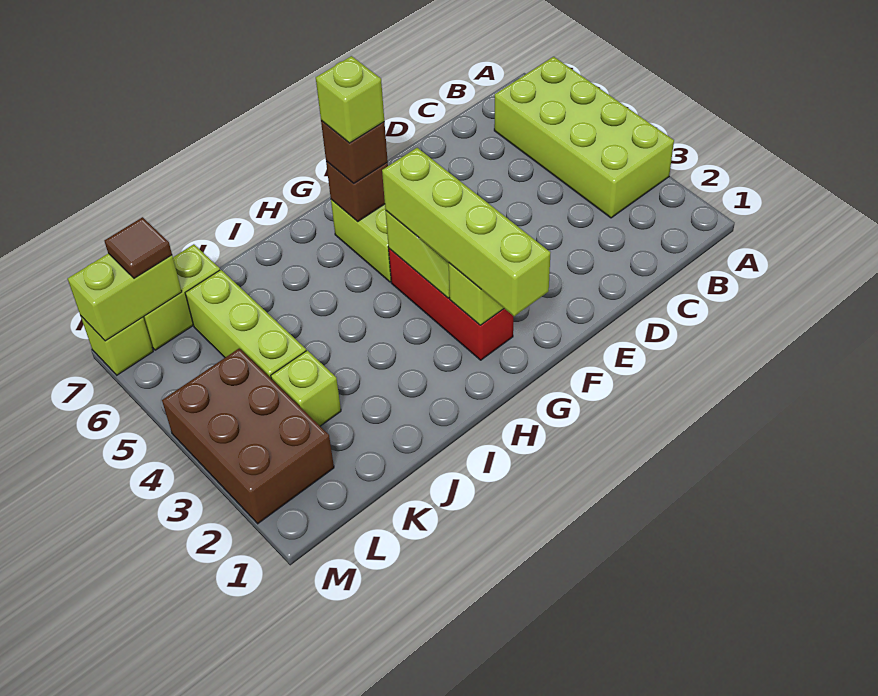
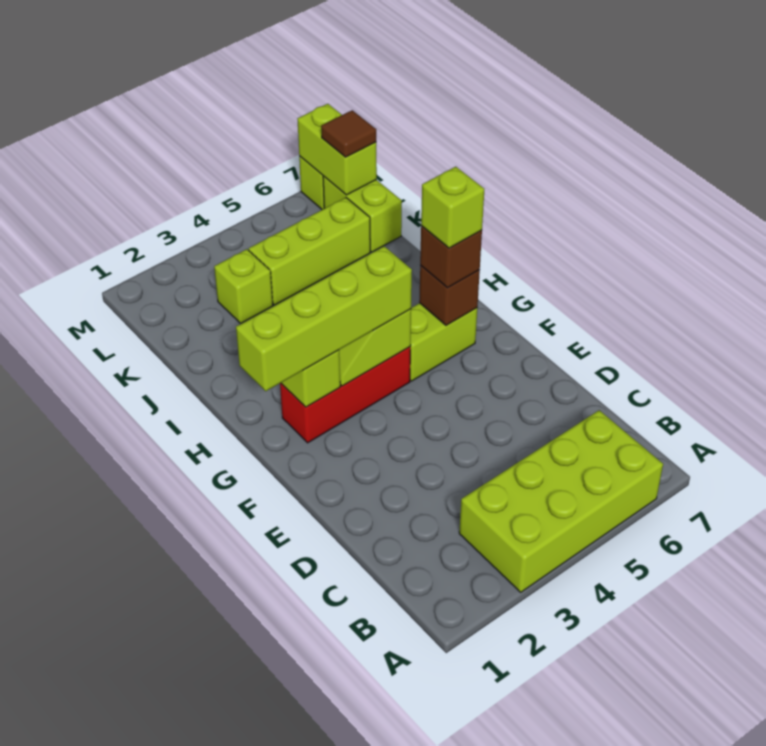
brown 2x3 brick [162,348,334,524] -> none

